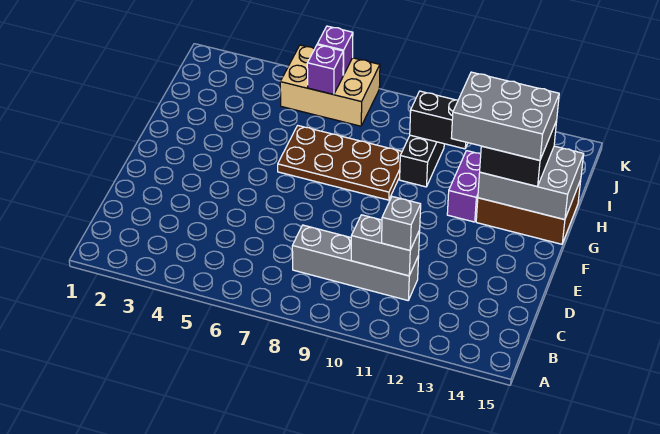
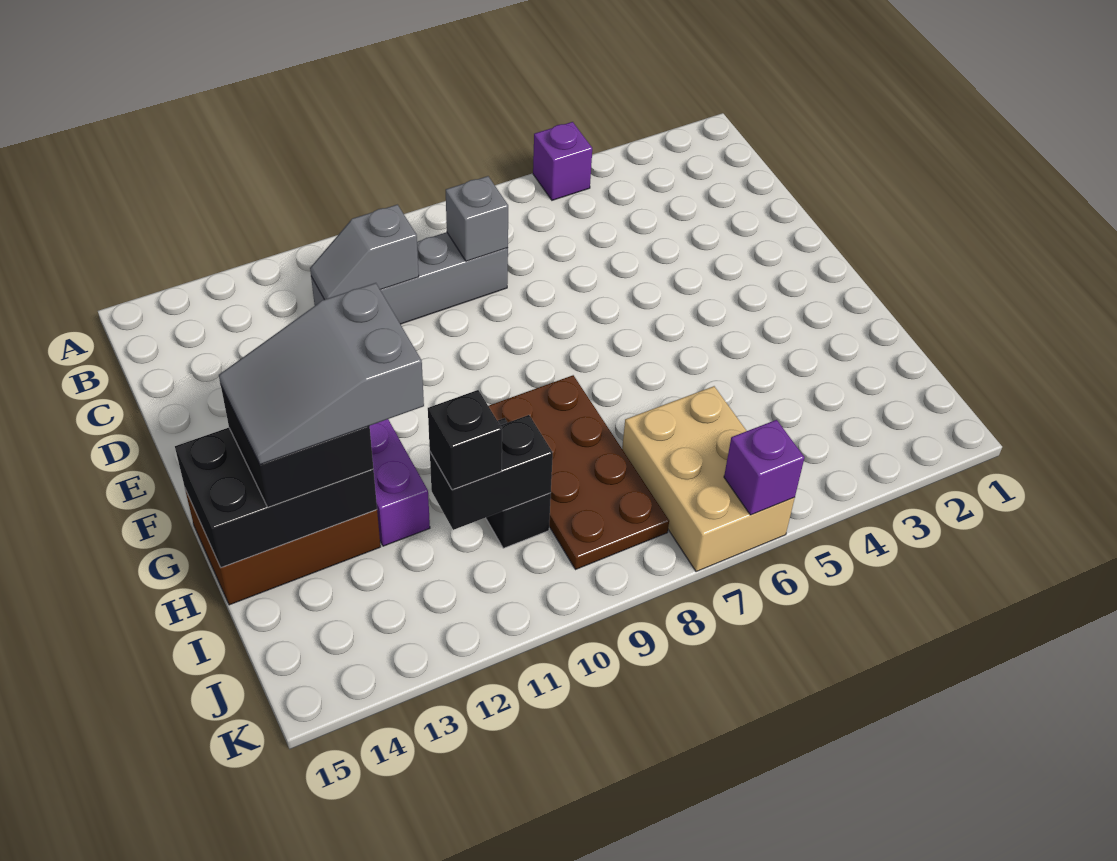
grey 1x2 brick [351,215,420,276] -> grey 1x2 slope [310,205,419,300]
grey 1x1 brick [382,197,421,250] -> grey 1x1 brick moved to [446,176,508,261]
brown 2x4 plate [278,126,402,200] -> brown 2x4 plate turned to [489,375,669,570]
grey 2x3 brick [452,72,559,160] -> grey 2x3 slope [219,283,424,465]
grey 2x3 brick [478,146,584,220] -> black 2x3 brick [175,427,377,568]
none -> black 1x1 brick [428,390,502,490]
tan 2x3 brick [280,45,380,126] -> tan 2x3 brick turned to [622,386,795,572]
purple 1x1 brick [307,45,343,95] -> purple 1x1 brick moved to [533,122,592,200]

